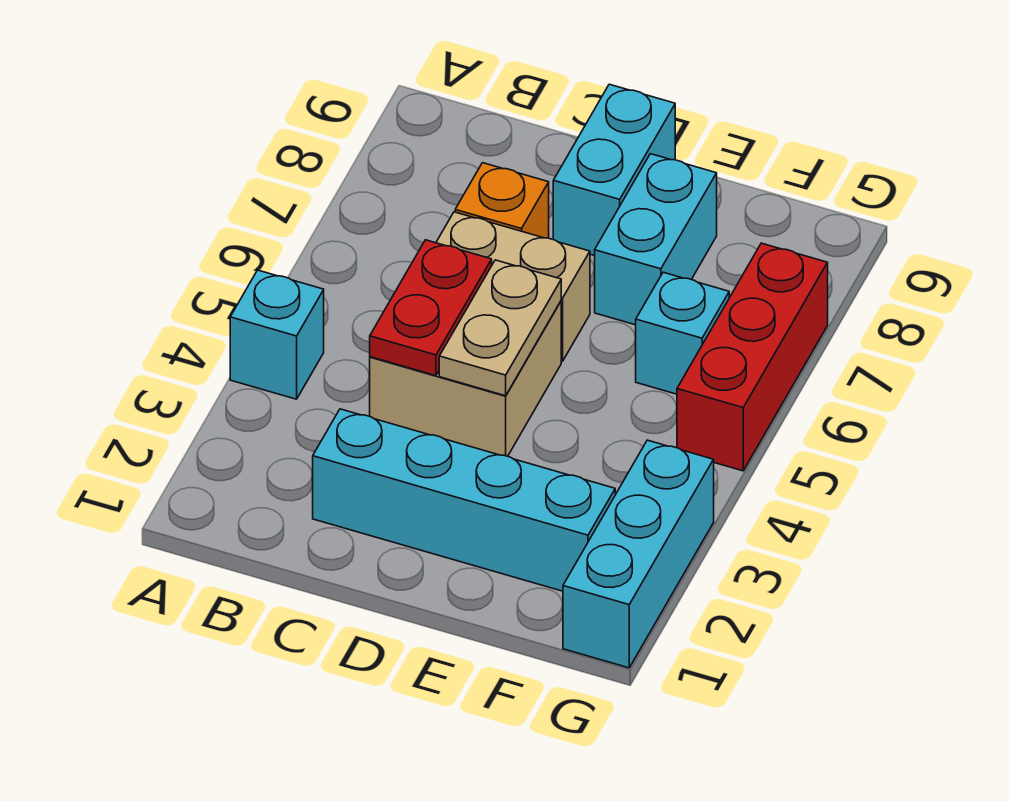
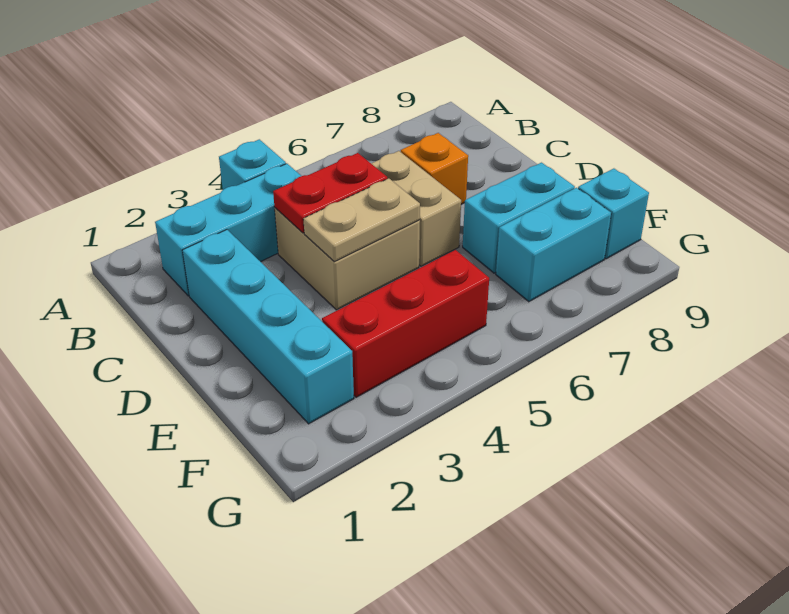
cyan 1x2 brick [553,84,675,256] -> cyan 1x2 brick moved to [496,188,611,302]
cyan 1x1 brick [636,272,729,394] -> cyan 1x1 brick moved to [578,169,649,259]
cyan 1x3 brick [563,440,714,668] -> cyan 1x3 brick moved to [155,164,301,296]
red 1x3 brick [677,243,828,471] -> red 1x3 brick moved to [322,250,489,397]

